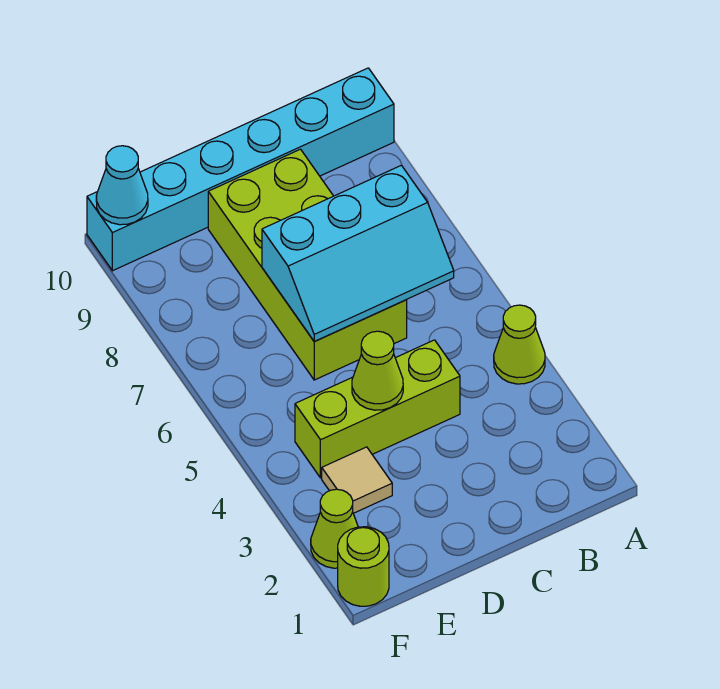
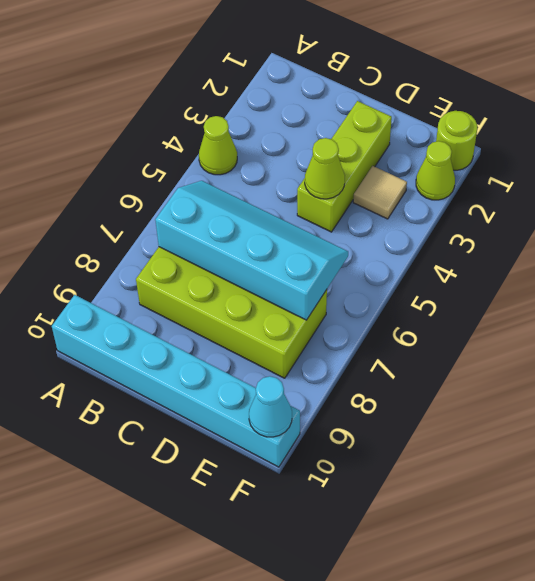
cyan 2x3 slope [262,165,454,341] -> cyan 2x4 slope [155,181,348,320]
lime 1x3 brick [295,340,460,478] -> lime 1x3 brick turned to [297,101,392,232]
lime 2x4 brick [208,149,407,380] -> lime 2x4 brick turned to [136,247,327,378]

